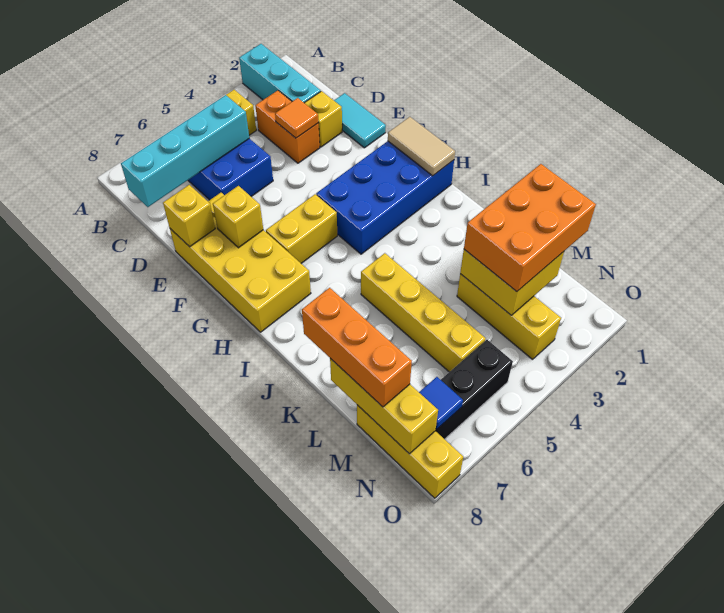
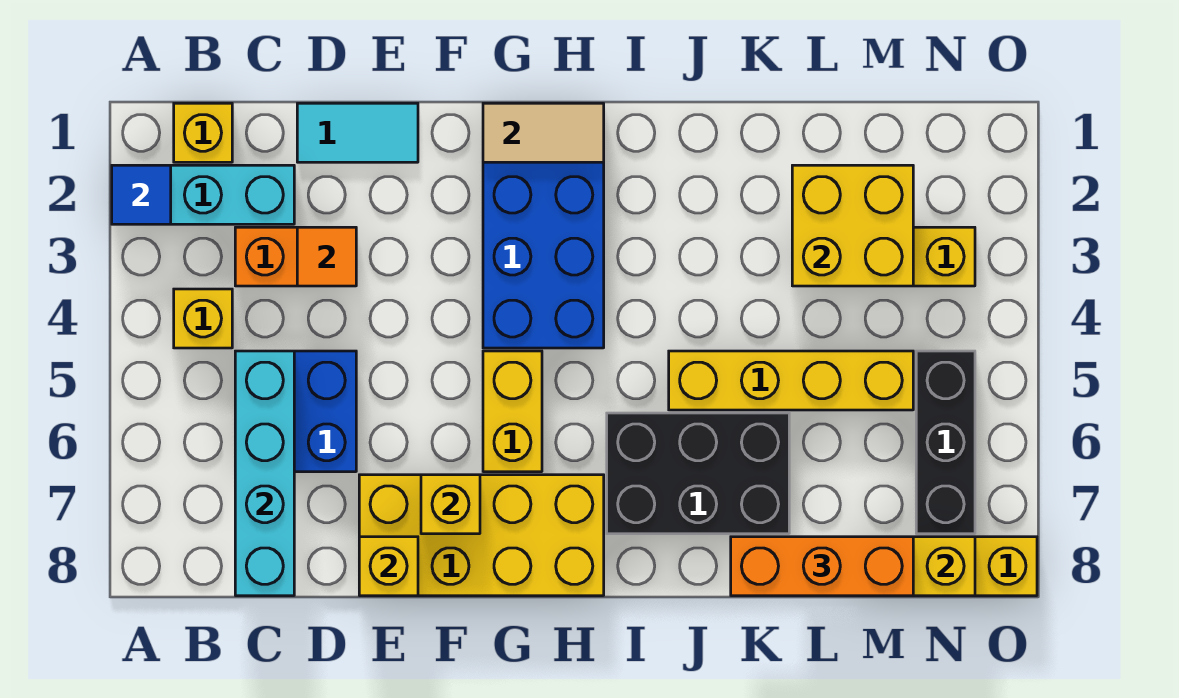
yellow 1x1 brick [305,91,342,147] -> yellow 1x1 brick moved to [174,103,232,162]
none -> black 2x3 brick [607,413,789,534]
orange 2x3 brick [464,164,596,292] -> none
blue 1x1 tile [419,377,463,429] -> blue 1x1 tile moved to [112,165,171,224]

